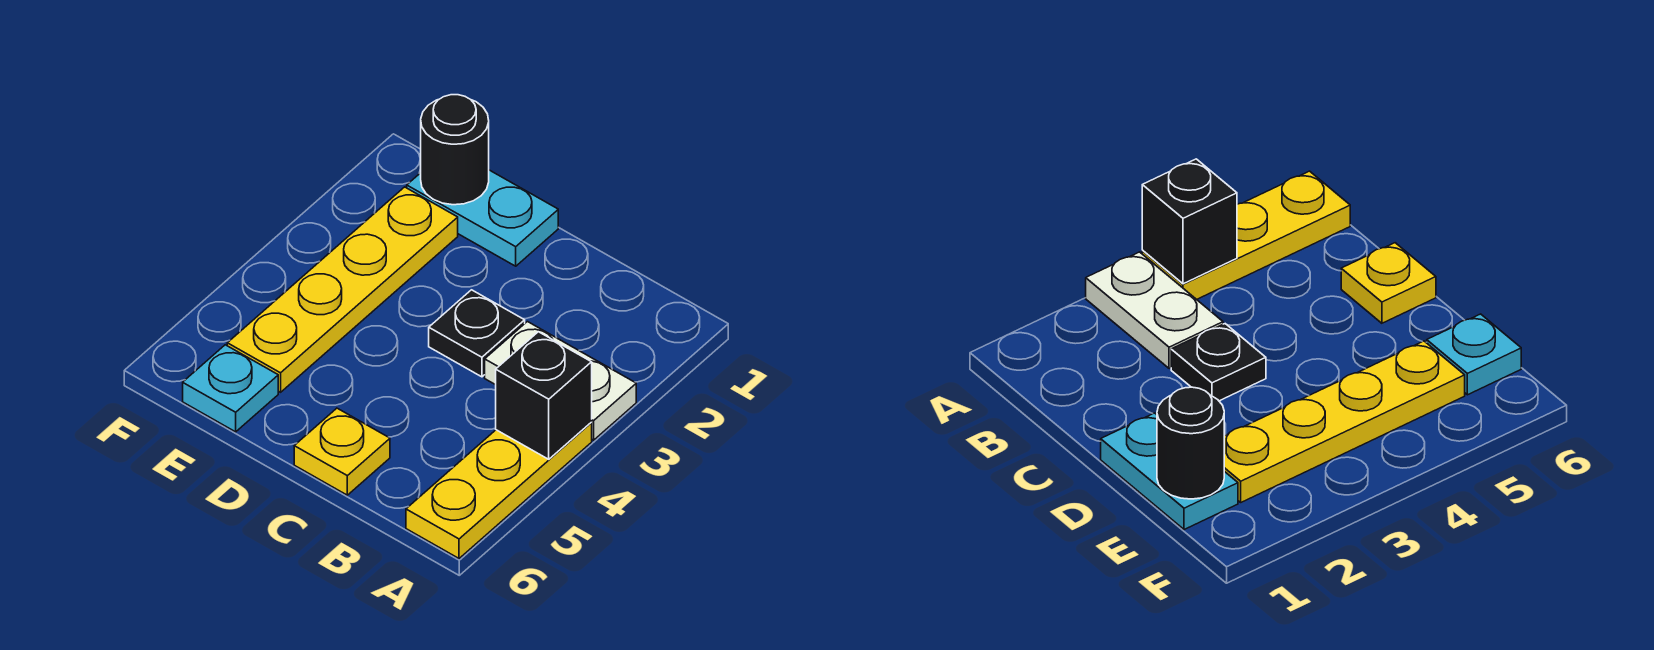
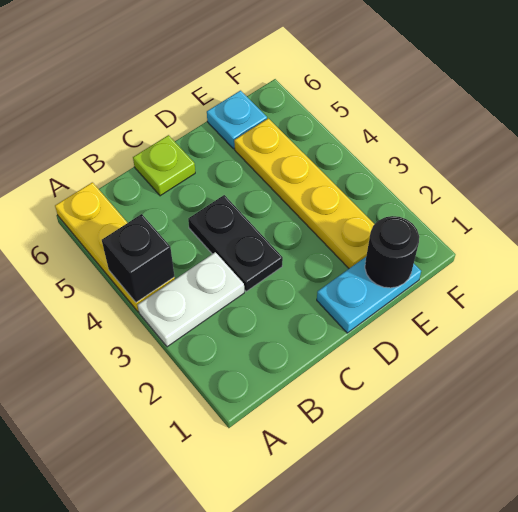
black 1x1 plate [429,290,525,377] -> black 1x2 plate [188,195,283,292]
yellow 1x1 plate [294,408,390,495] -> lime 1x1 plate [133,135,195,196]

